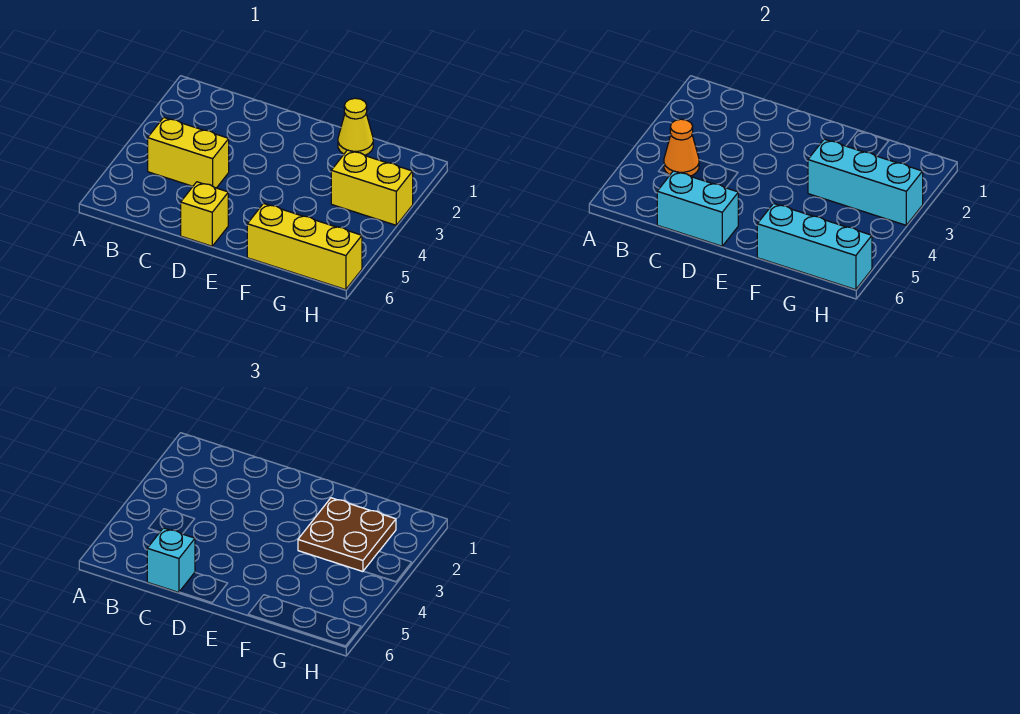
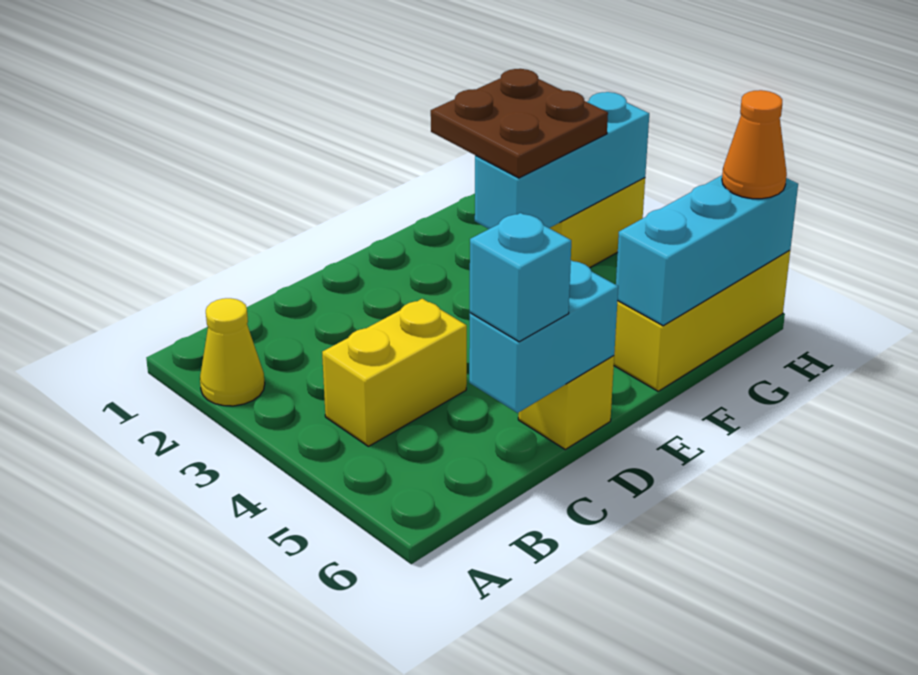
orange 1x1 cone [664,119,699,176] -> orange 1x1 cone moved to [722,90,787,199]
yellow 1x1 cone [338,98,373,155] -> yellow 1x1 cone moved to [200,298,265,406]

